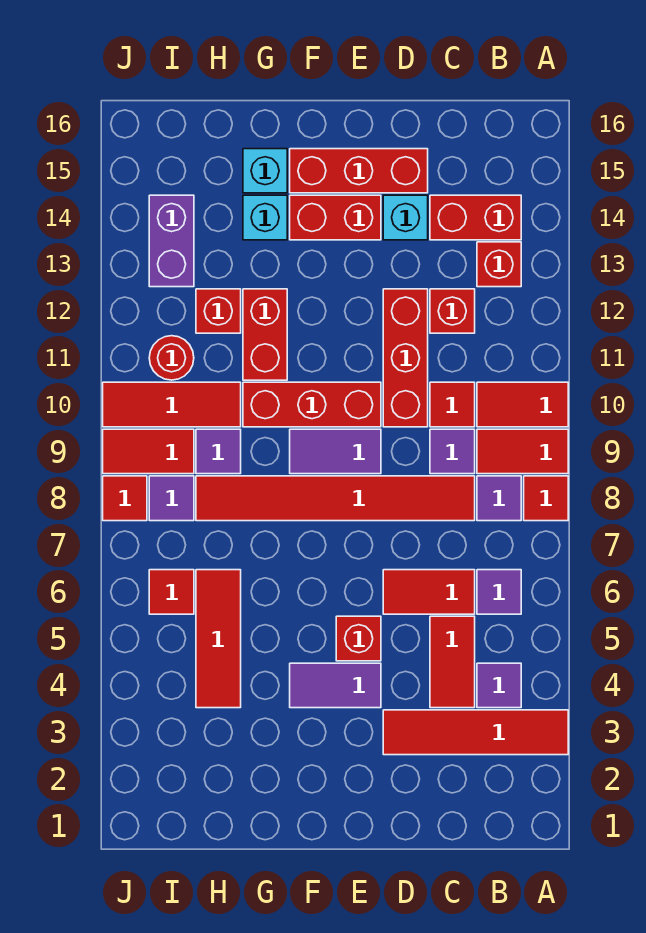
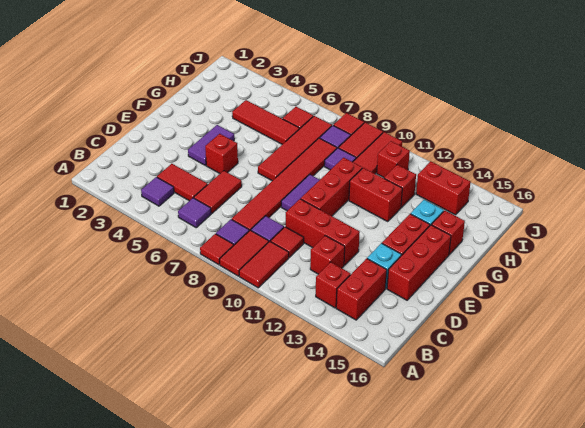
red 1x4 tile [383,710,568,755] -> red 1x4 tile moved to [258,116,332,181]
cyan 1x1 brick [243,149,287,193] -> red 1x1 brick [432,211,465,255]
red 1x1 round brick [149,336,194,380] -> red 1x1 brick [377,141,410,177]
purple 1x2 brick [149,195,194,287] -> red 1x2 brick [416,161,471,215]

